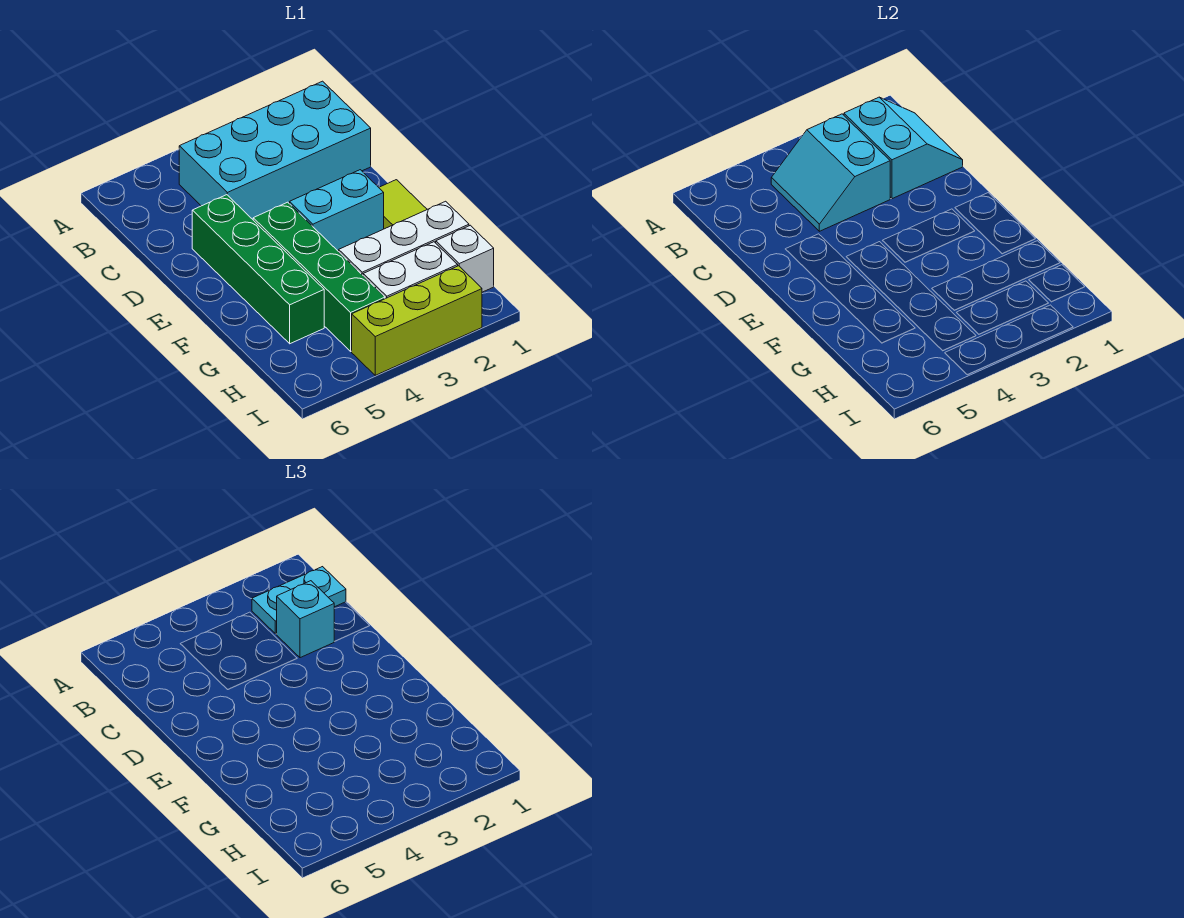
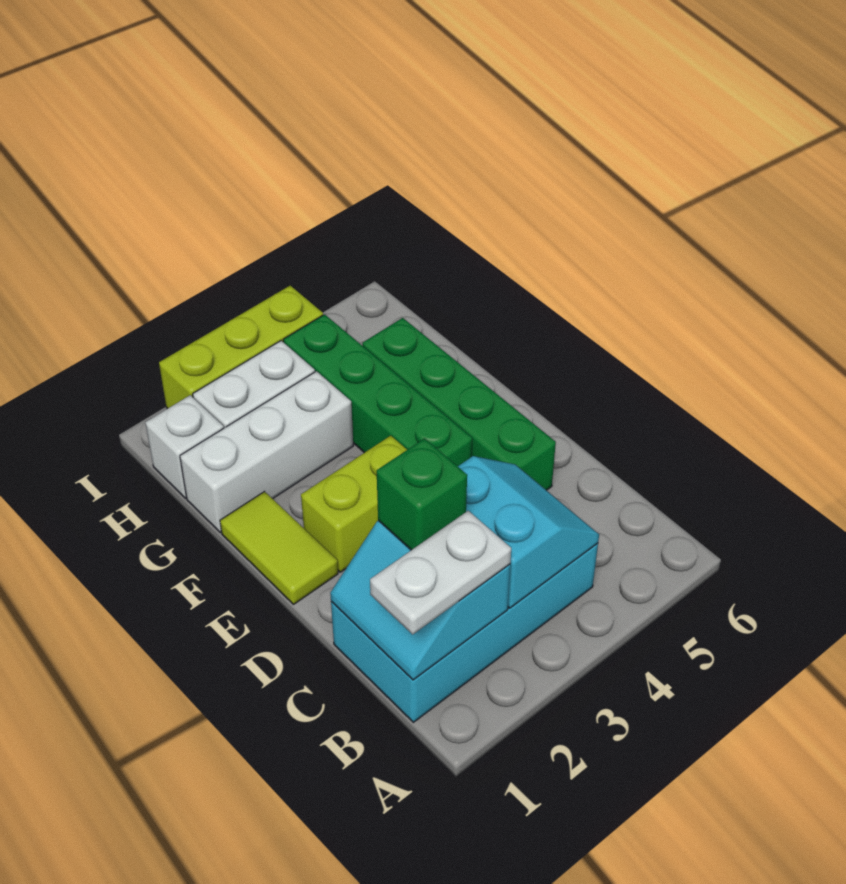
cyan 1x2 plate [252,567,346,634] -> white 1x2 plate [370,511,511,634]
cyan 1x1 brick [277,581,335,658] -> green 1x1 brick [377,438,467,550]
cyan 1x2 brick [290,170,384,252] -> lime 1x2 brick [301,436,407,572]

